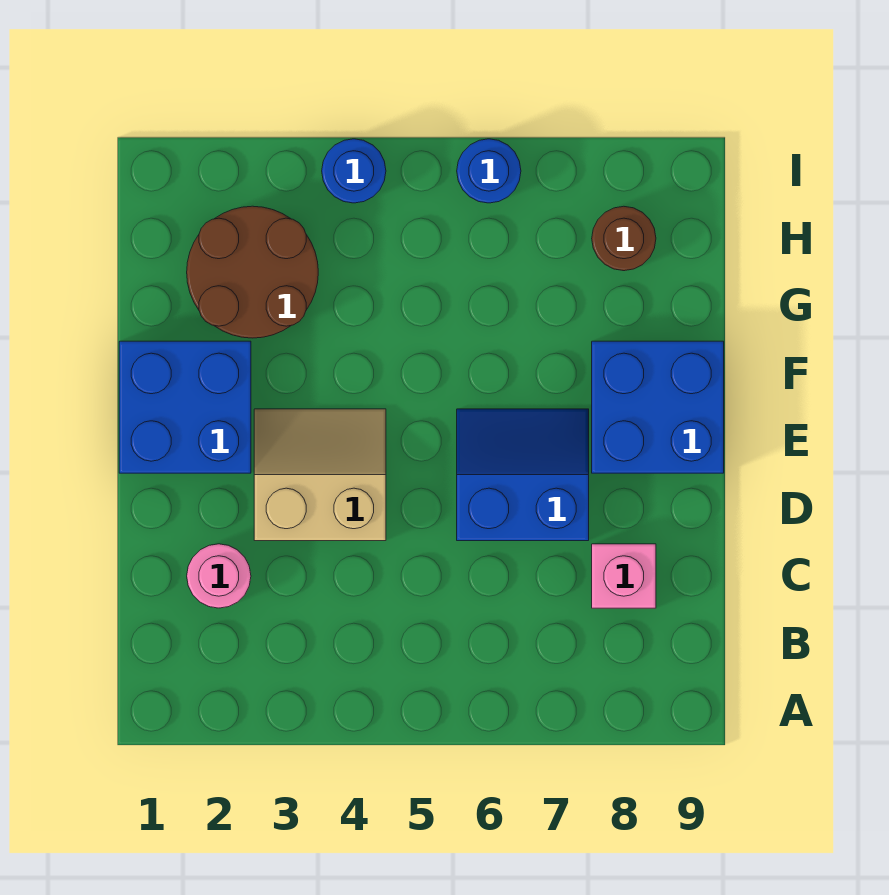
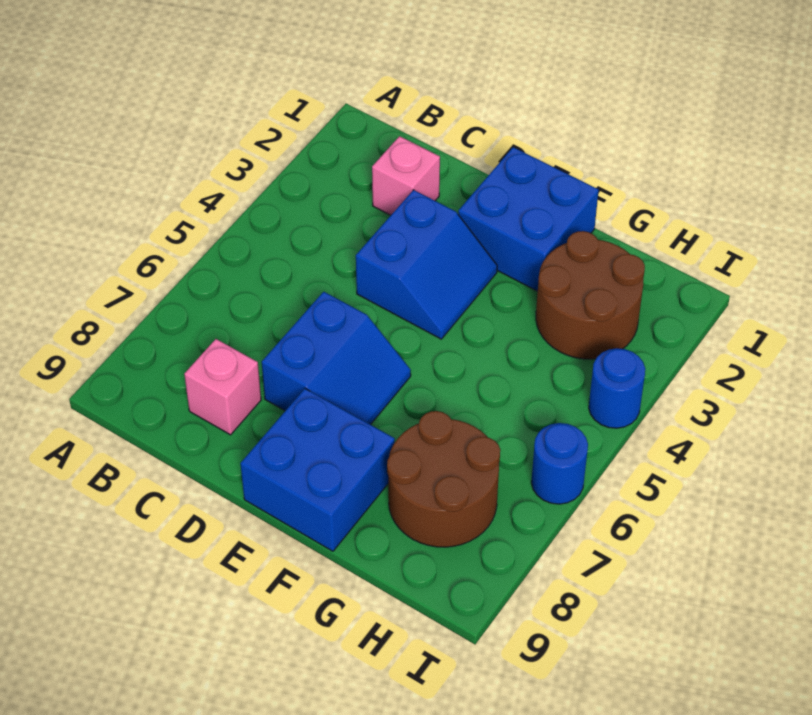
pink 1x1 round brick [187,544,251,608] -> pink 1x1 brick [372,136,440,215]
tan 2x2 slope [254,409,386,541] -> blue 2x2 slope [356,190,497,339]
brown 1x1 round brick [592,206,656,271] -> brown 2x2 round brick [387,411,500,547]

